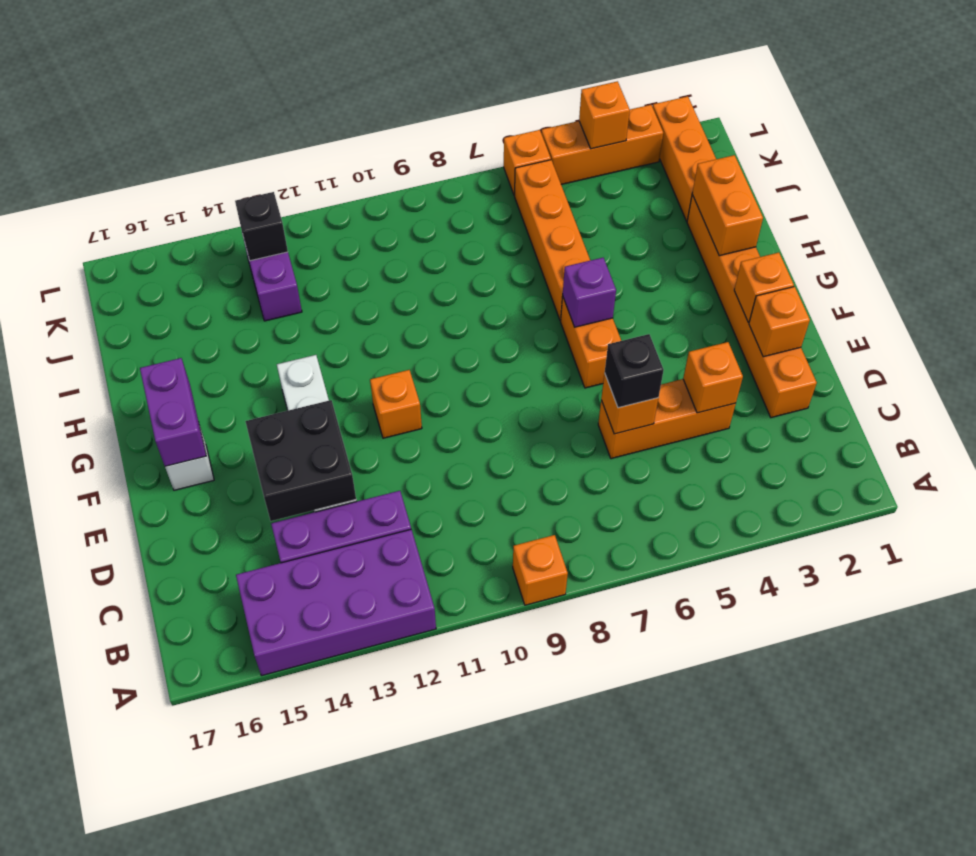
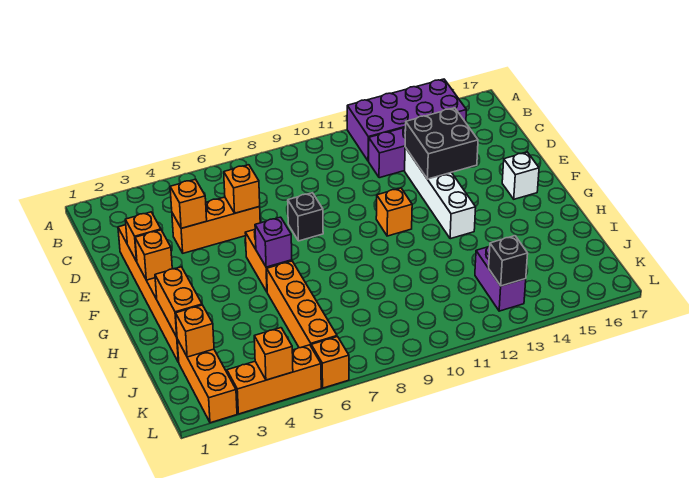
orange 1x1 brick [513,535,568,605] -> orange 1x1 brick moved to [176,305,214,357]
black 1x1 brick [605,334,664,408] -> black 1x1 brick moved to [288,193,323,241]
purple 1x2 brick [140,358,206,466] -> none

